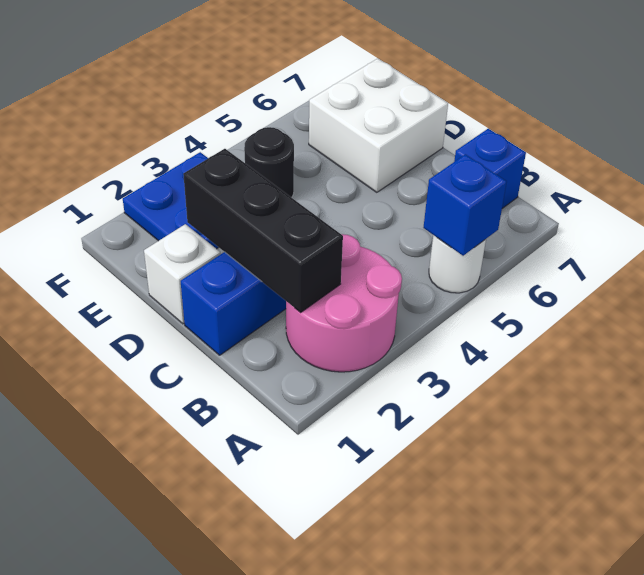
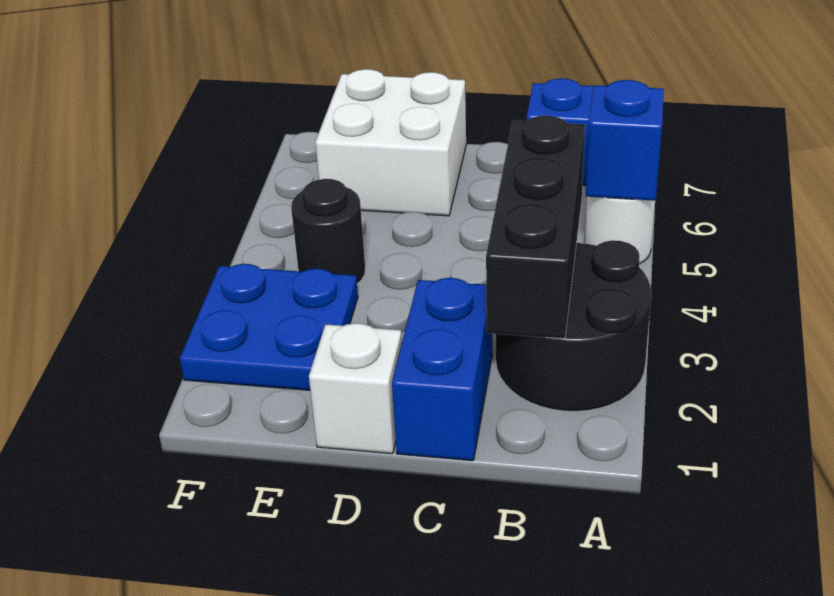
pink 2x2 round brick [286,234,402,372] -> black 2x2 round brick [496,240,651,411]
black 1x3 brick [183,149,343,313] -> black 1x3 brick turned to [486,116,585,339]

